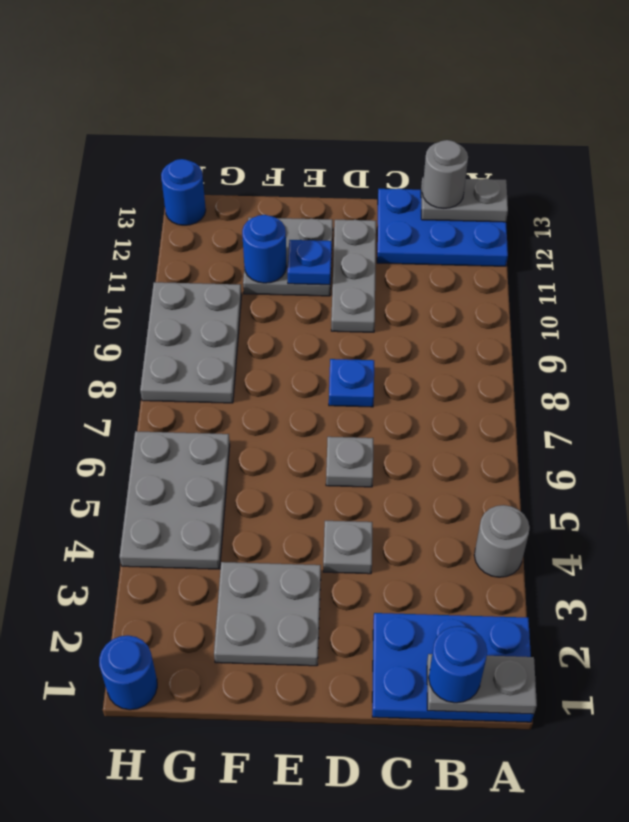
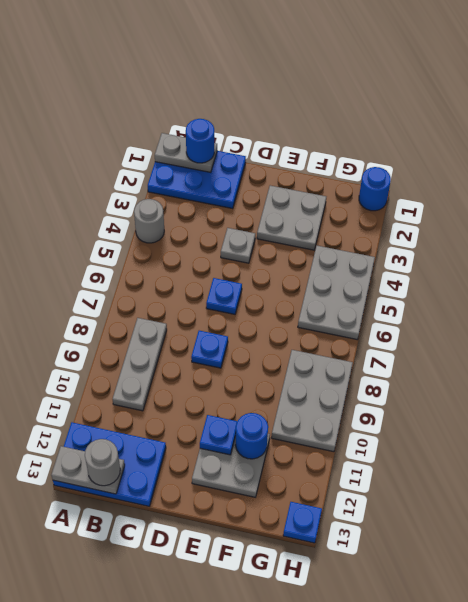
grey 1x1 plate [326,437,373,487] -> blue 1x1 plate [206,278,242,314]
grey 1x3 plate [331,220,376,332] -> grey 1x3 plate moved to [113,318,167,411]
blue 1x1 round brick [161,159,206,225] -> blue 1x1 plate [283,502,322,543]

